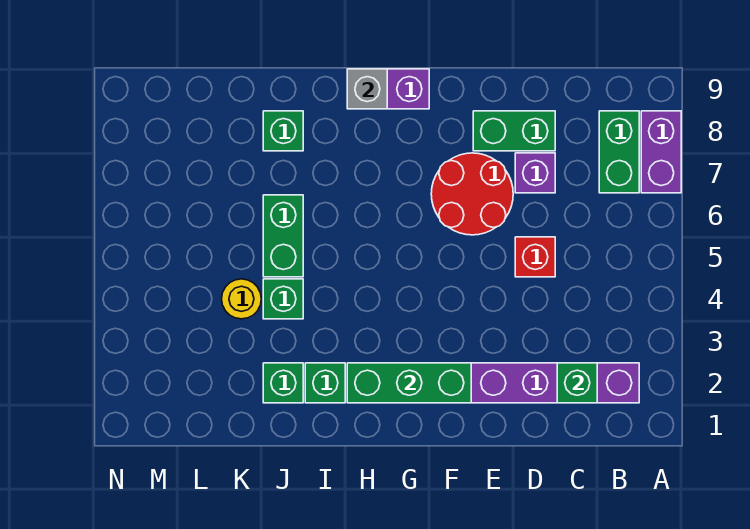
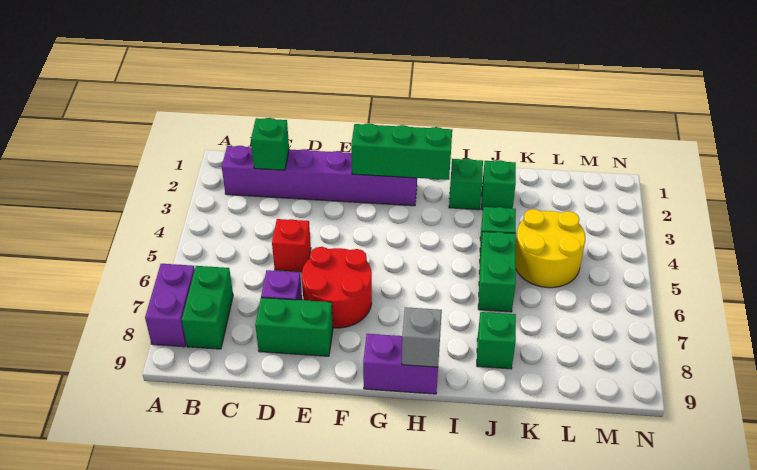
yellow 1x1 round brick [222,279,261,319] -> yellow 2x2 round brick [516,209,585,288]

